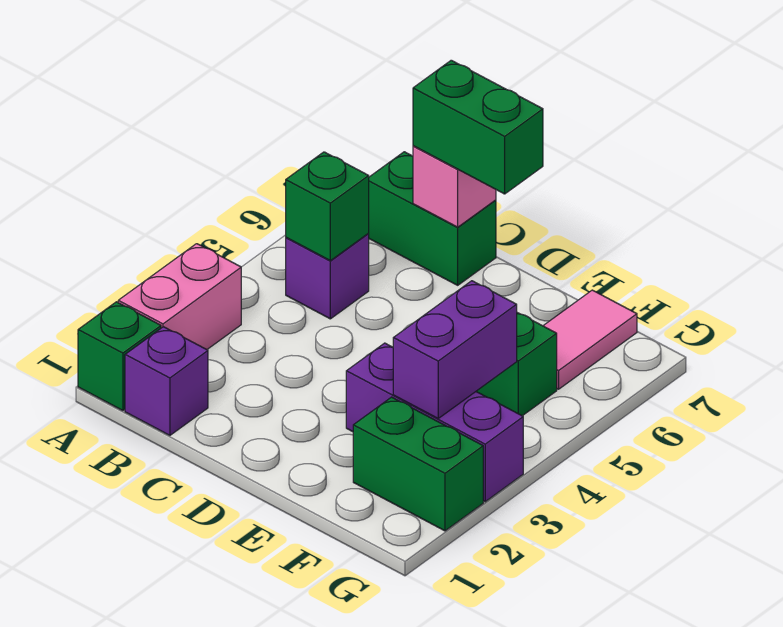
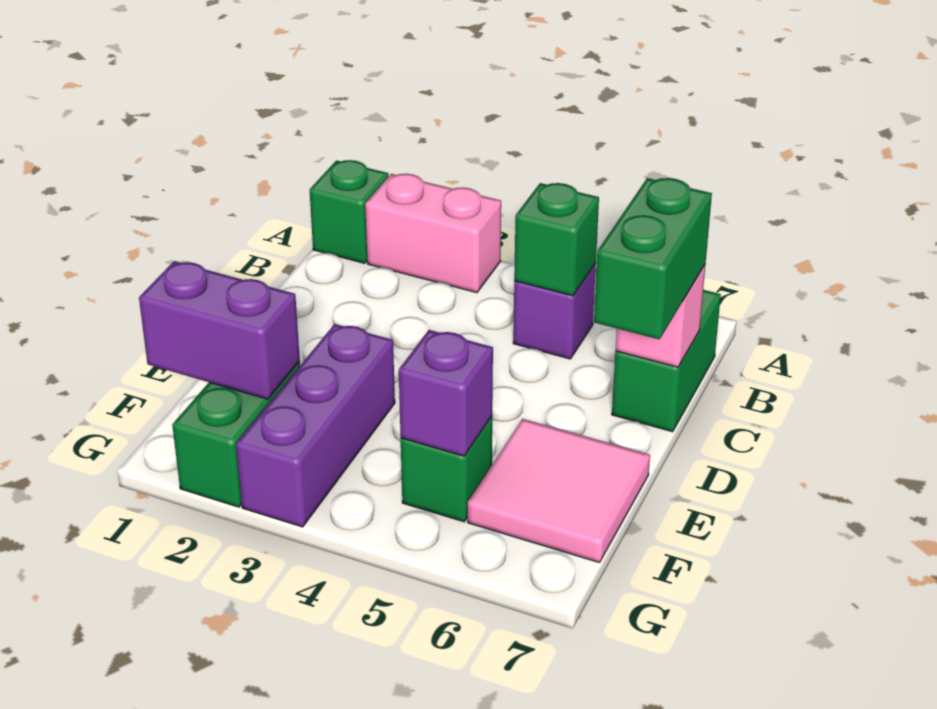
purple 1x1 brick [125,327,208,435] -> purple 1x1 brick moved to [399,330,493,456]
purple 1x2 brick [393,281,517,418] -> purple 1x2 brick moved to [139,261,300,399]
pink 1x2 tile [543,290,637,389] -> pink 2x2 tile [468,419,650,563]

